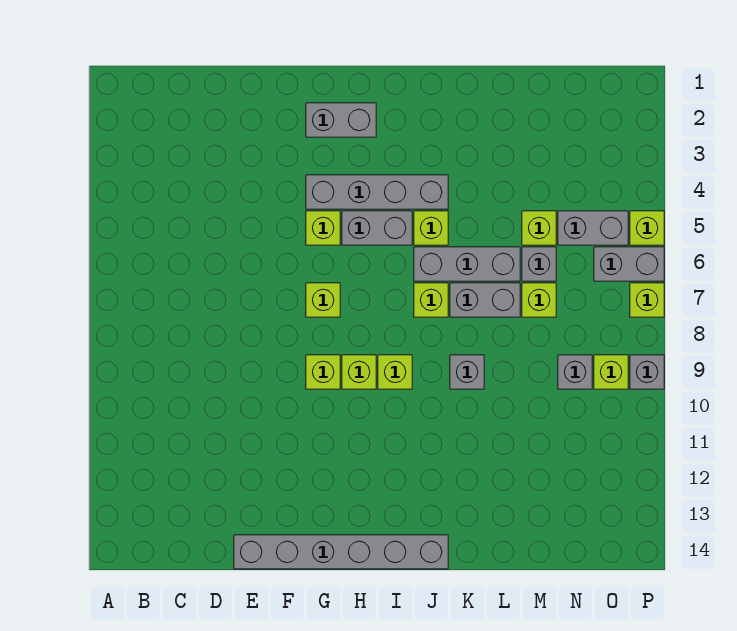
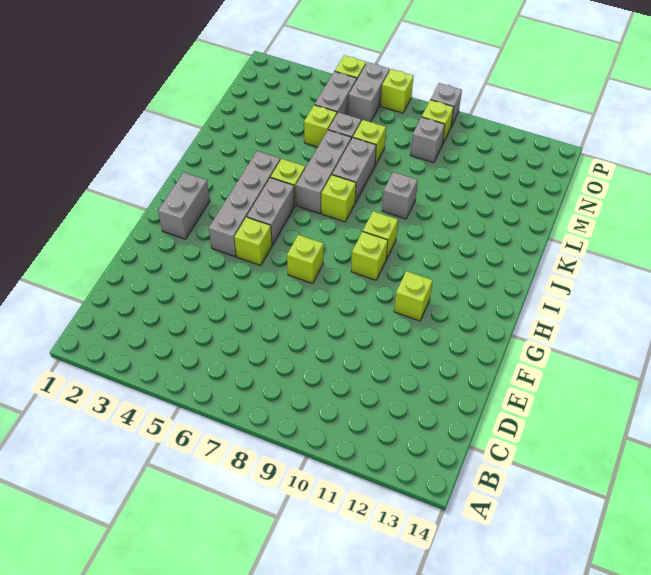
grey 1x6 brick [234,535,448,569] -> none
lime 1x1 brick [306,355,340,389] -> lime 1x1 brick moved to [394,271,433,321]

